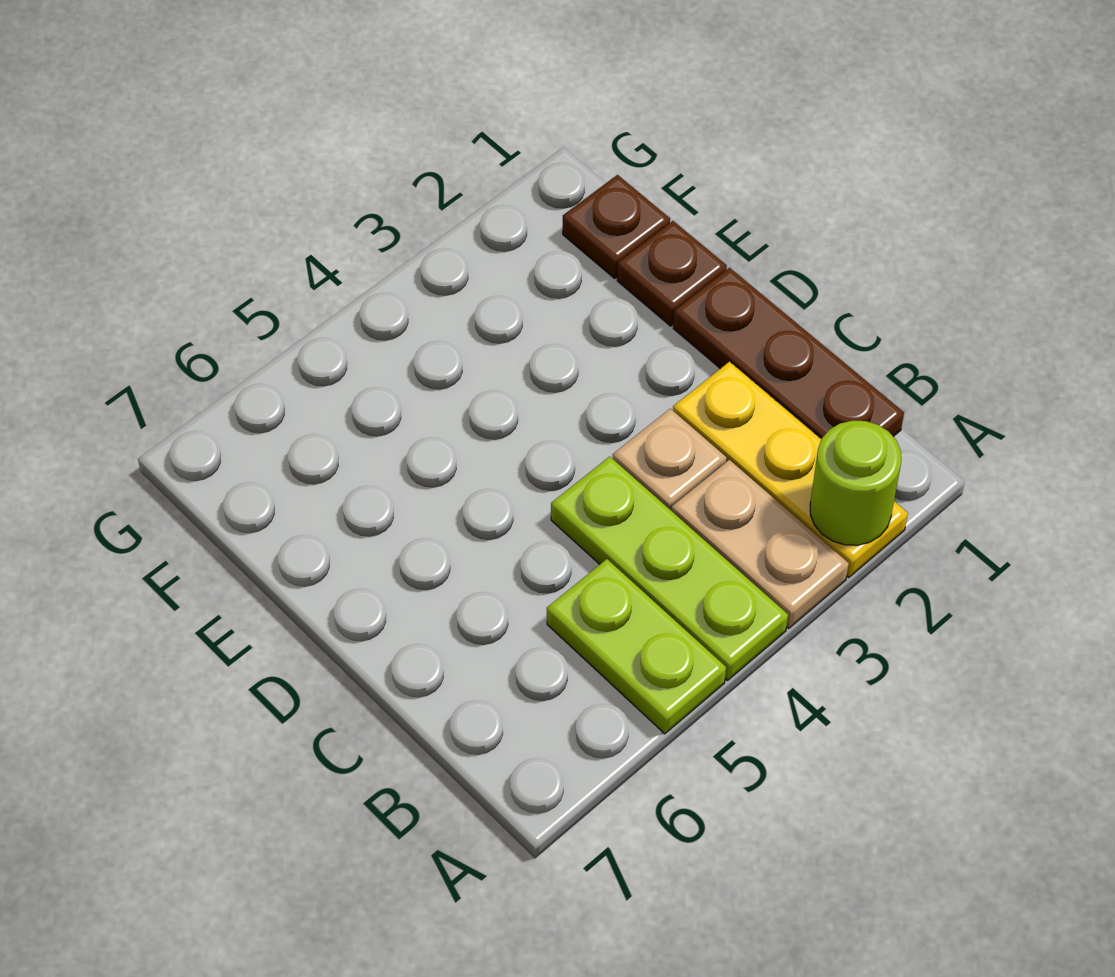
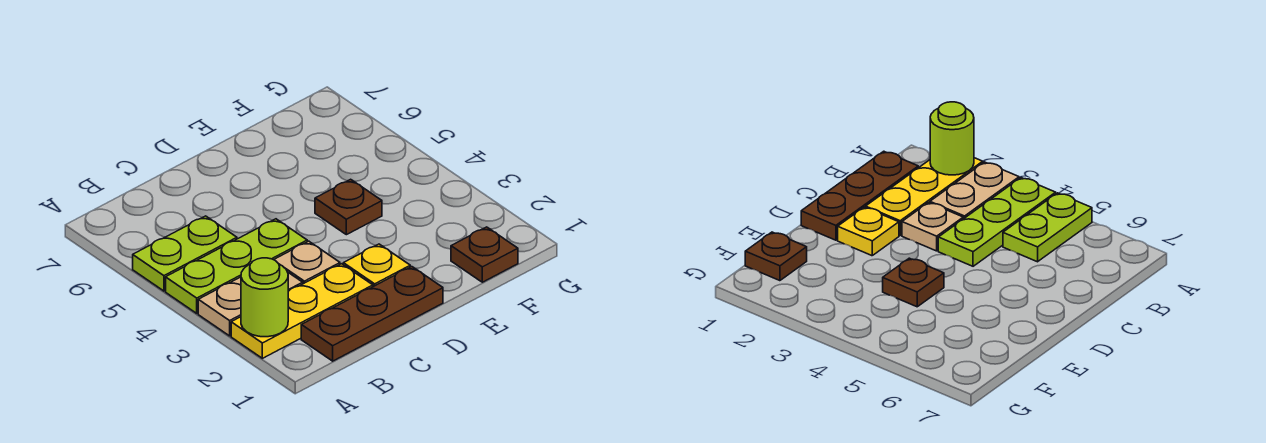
none -> yellow 1x1 plate [343,244,410,287]
brown 1x1 plate [617,221,727,326] -> brown 1x1 plate moved to [315,179,382,235]

